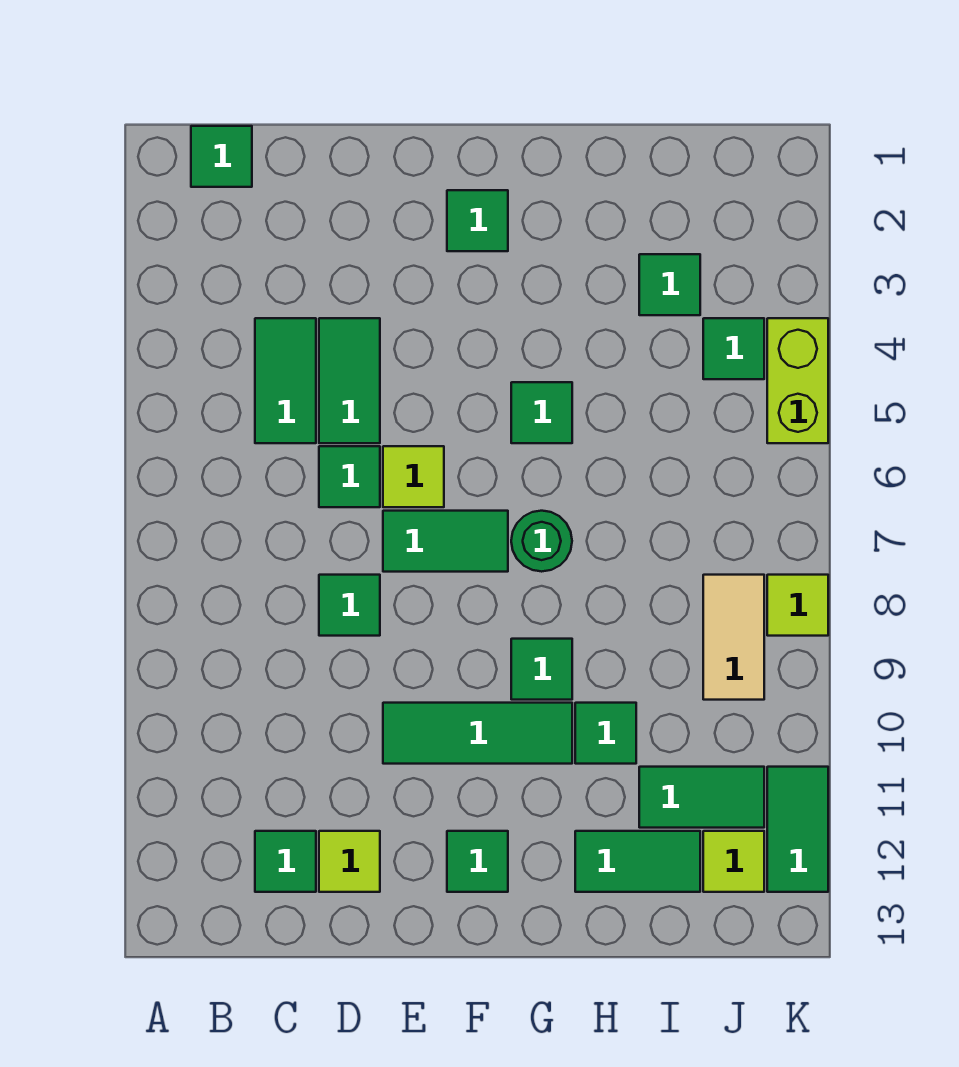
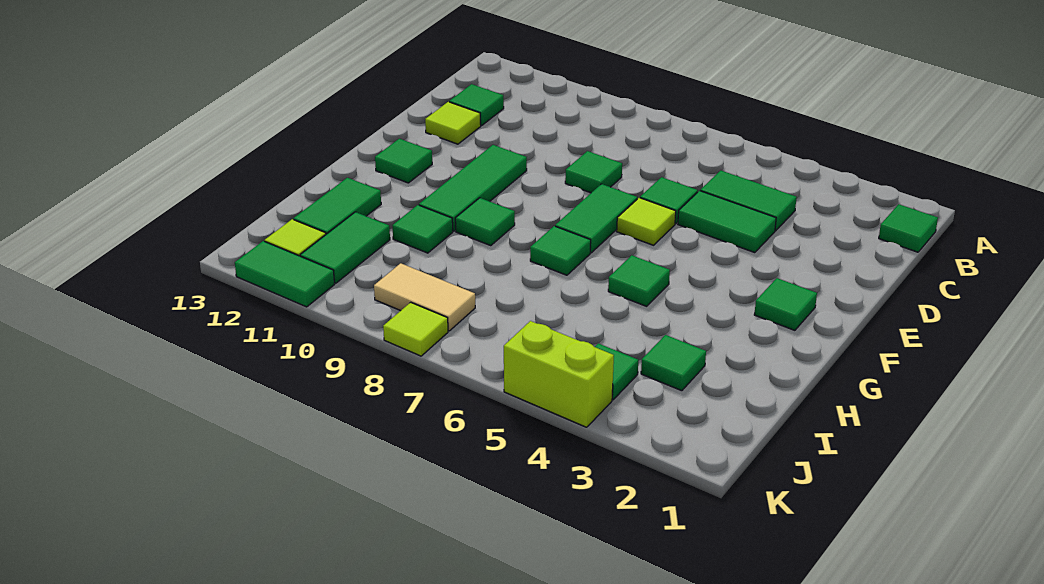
green 1x1 round brick [511,511,572,572] -> green 1x1 tile [530,226,591,275]

